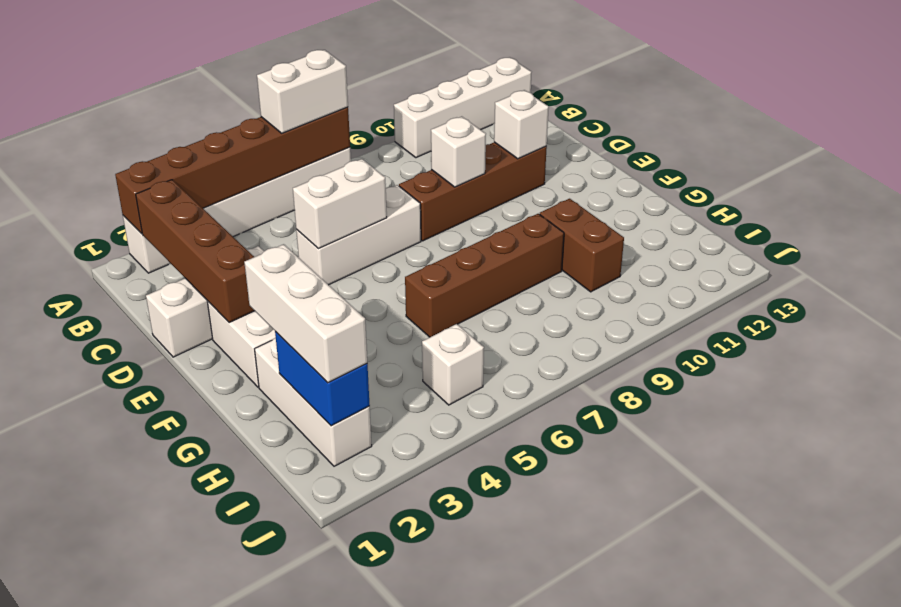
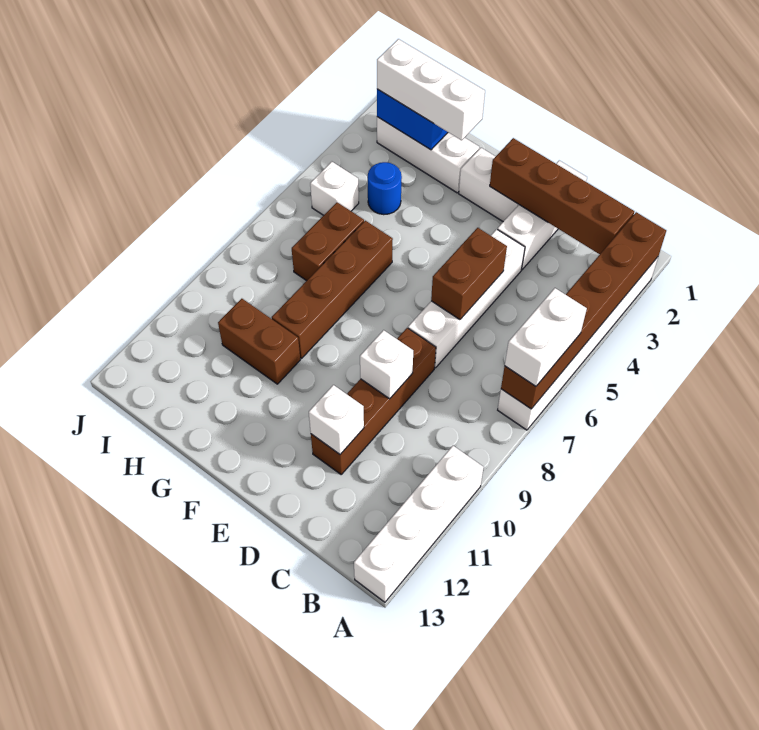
white 1x3 brick [296,185,421,285] -> white 1x4 brick [408,229,525,368]
white 1x2 brick [293,159,387,249] -> brown 1x2 brick [431,228,507,320]
none -> blue 1x1 round brick [368,162,402,215]
none -> brown 1x2 brick [292,202,364,281]

